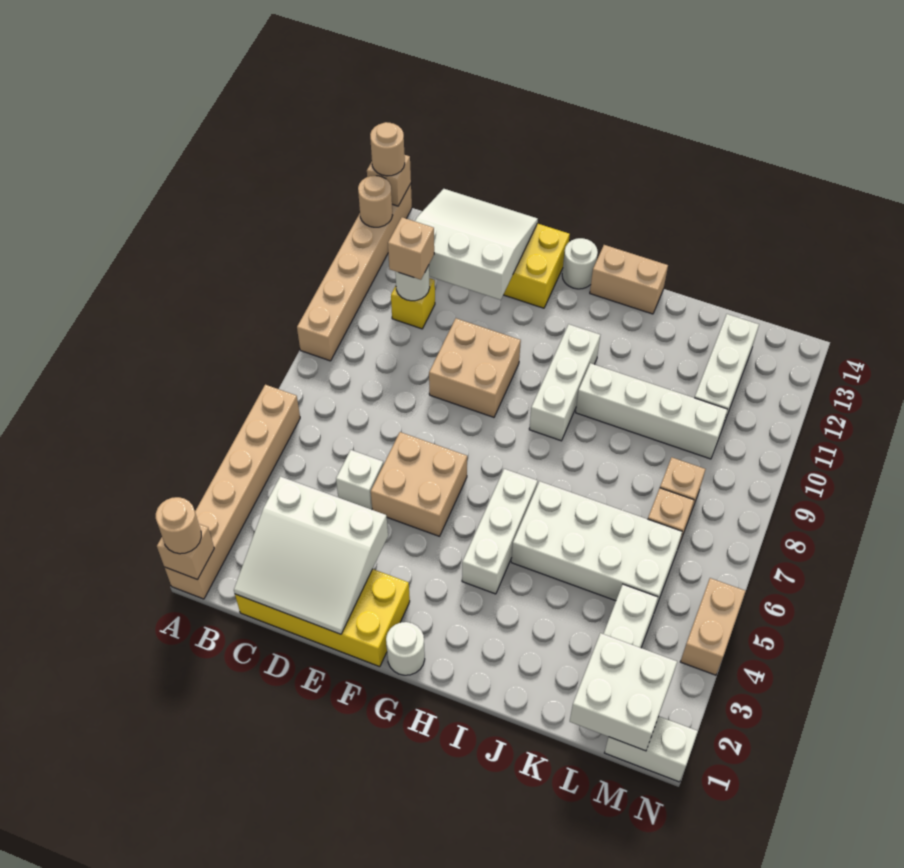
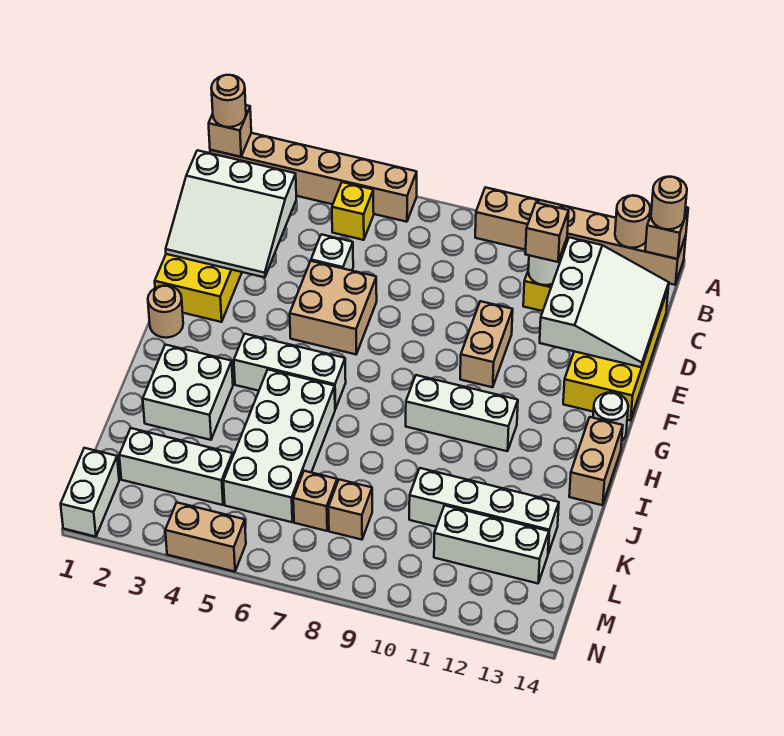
none -> yellow 1x1 brick [332,182,374,240]
white 3x3 slope [234,476,388,634] -> white 3x3 slope turned to [166,150,296,277]
tan 2x2 brick [429,318,521,417] -> tan 1x2 brick [460,301,513,387]
white 1x1 round brick [386,622,425,675] -> tan 1x1 round brick [148,285,183,338]
white 1x4 brick [576,363,728,459] -> white 1x4 brick turned to [409,468,559,553]
white 2x2 brick [570,633,677,751] -> white 2x2 brick moved to [143,345,233,440]

